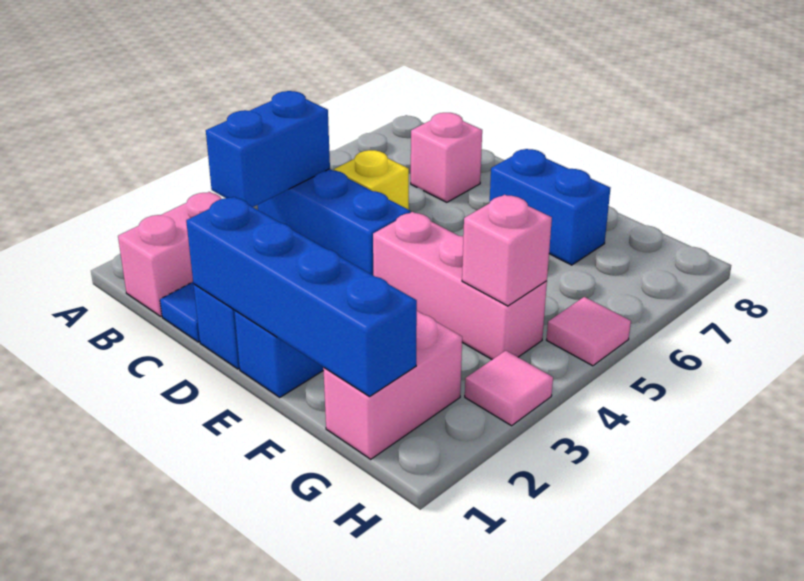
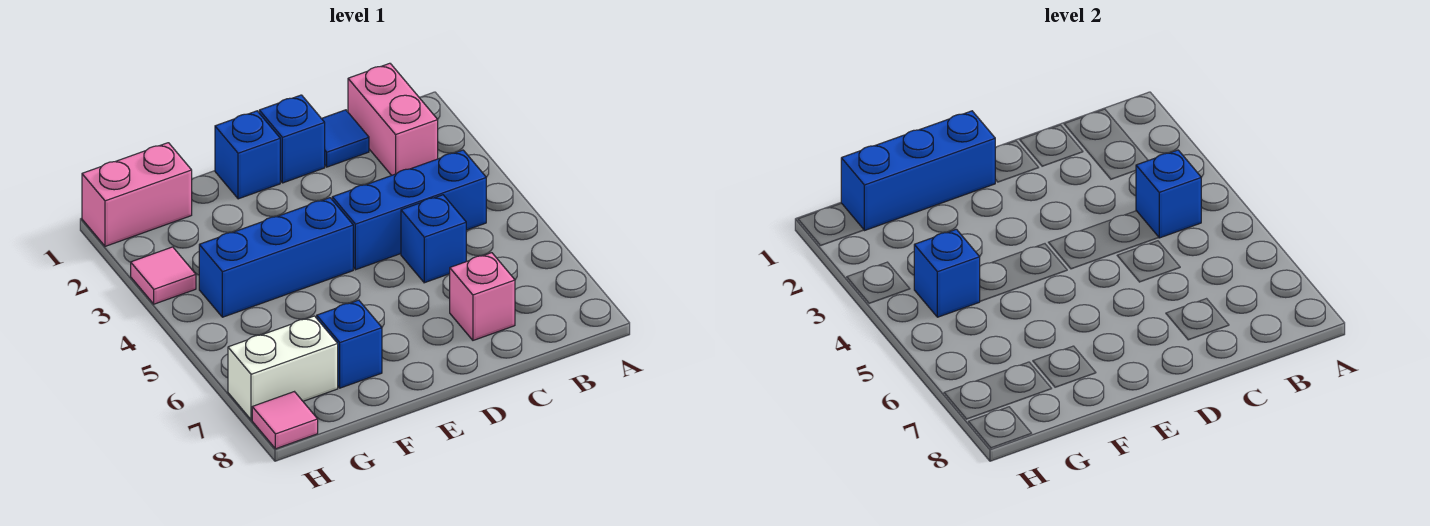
blue 1x2 brick [206,91,330,207] -> blue 1x1 brick [1136,150,1201,238]
yellow 1x1 brick [334,150,409,210] -> blue 1x1 brick [401,195,466,283]
blue 1x4 brick [186,197,417,397] -> blue 1x3 brick [841,111,995,231]
pink 1x3 brick [373,212,547,359] -> blue 1x3 brick [199,198,353,317]
blue 1x2 brick [490,149,610,265] -> blue 1x1 brick [317,300,382,388]
pink 1x2 brick [323,311,462,459] -> pink 1x2 brick turned to [82,143,192,246]
pink 1x1 brick [462,195,552,306] -> blue 1x1 brick [914,229,980,317]
none -> white 1x2 brick [228,316,338,420]
pink 1x1 tile [547,297,631,366] -> pink 1x1 tile moved to [252,392,318,449]

